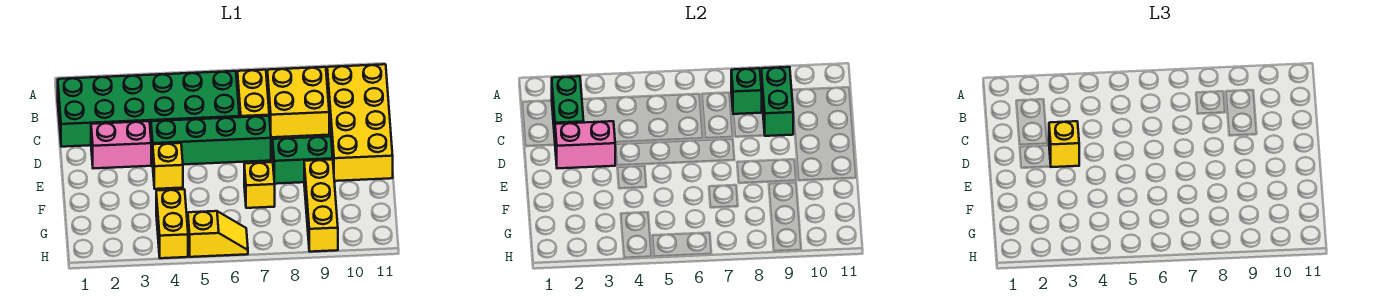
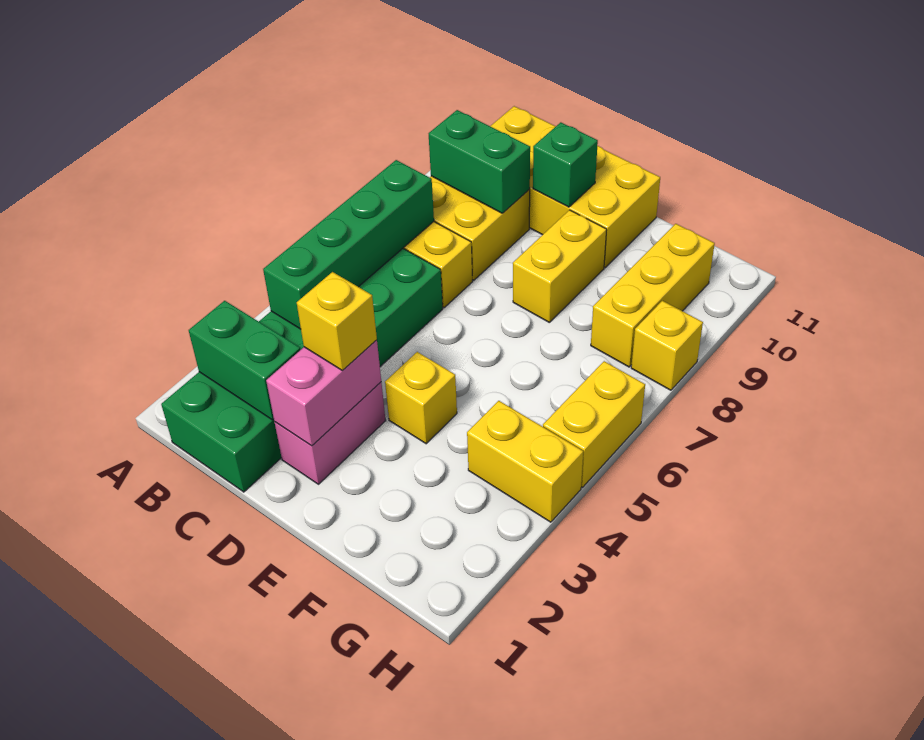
green 1x1 brick [731,68,762,114] -> green 1x1 brick moved to [533,122,598,207]
green 1x4 brick [151,116,271,164] -> green 1x4 brick moved to [263,160,434,329]
green 1x2 brick [273,136,333,184] -> yellow 1x2 brick [513,210,607,322]
yellow 1x1 brick [244,162,275,208] -> yellow 1x1 brick moved to [631,301,703,390]
yellow 1x3 brick [304,160,338,252] -> yellow 1x3 brick turned to [591,224,715,367]
yellow 1x2 slope [188,211,248,257] -> yellow 1x2 brick [543,361,645,487]

